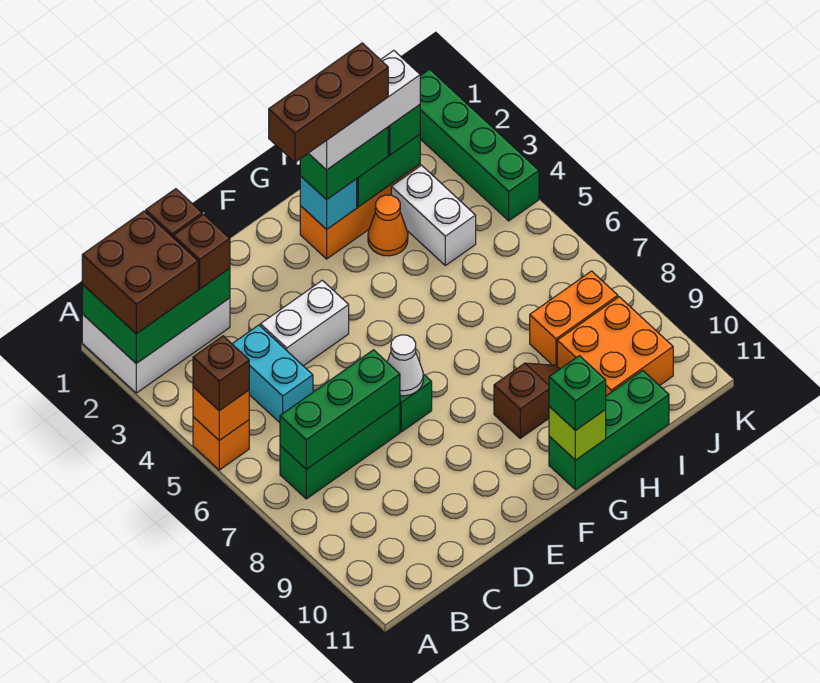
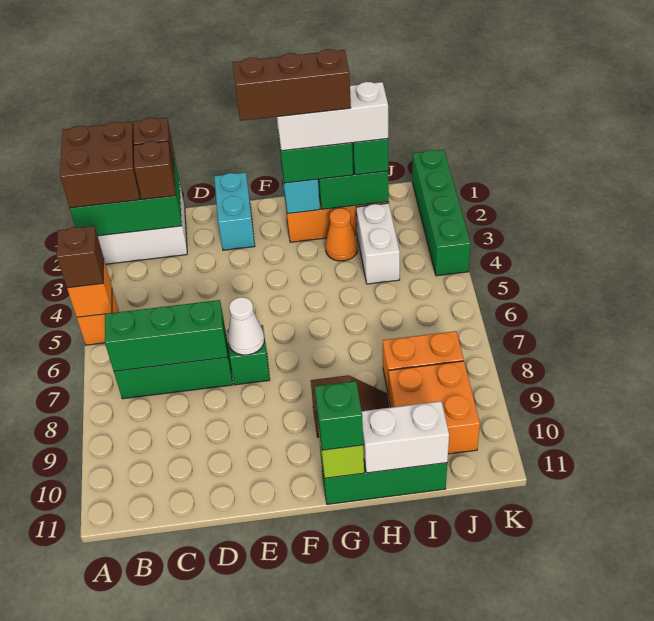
cyan 1x2 brick [232,325,313,423] -> cyan 1x2 brick moved to [214,173,255,250]
white 1x2 brick [260,280,349,366] -> white 1x2 brick moved to [362,401,449,473]

